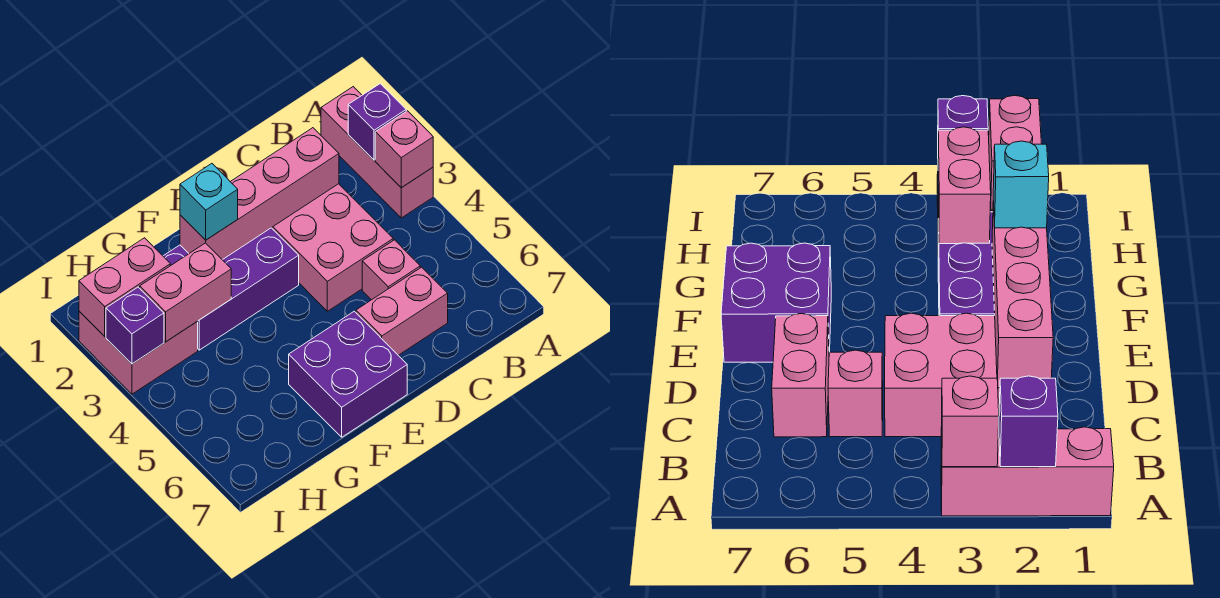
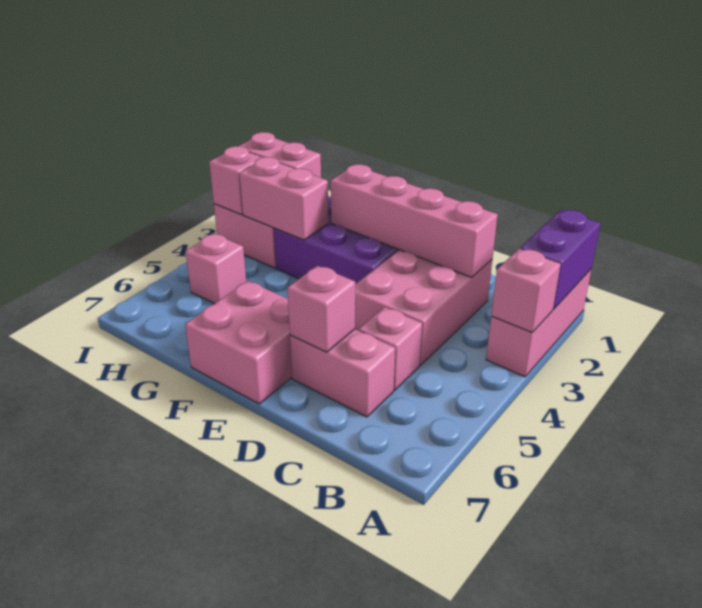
purple 1x1 brick [348,84,406,160] -> purple 1x2 brick [520,210,601,309]
none -> pink 1x1 brick [287,266,355,352]
purple 2x2 brick [289,311,407,437] -> pink 2x2 brick [185,281,292,404]
cyan 1x1 brick [180,164,238,240] -> none
none -> pink 1x1 brick [186,234,246,304]
purple 1x1 brick [106,287,164,364] -> pink 1x1 brick [209,146,263,215]

